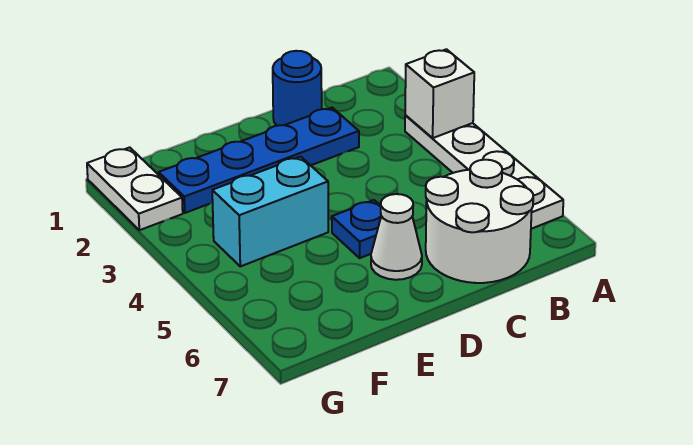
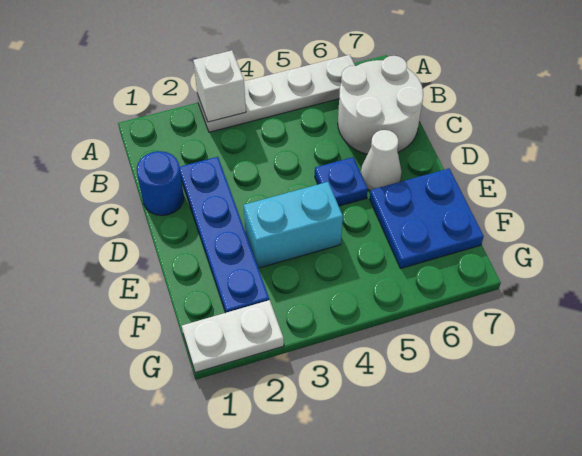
cyan 1x2 brick [212,157,328,266] -> cyan 1x2 brick turned to [244,182,343,268]
none -> blue 2x2 plate [369,169,484,269]

